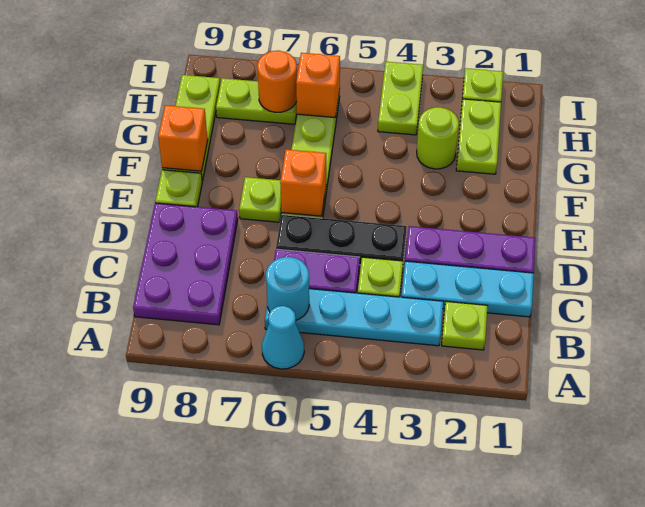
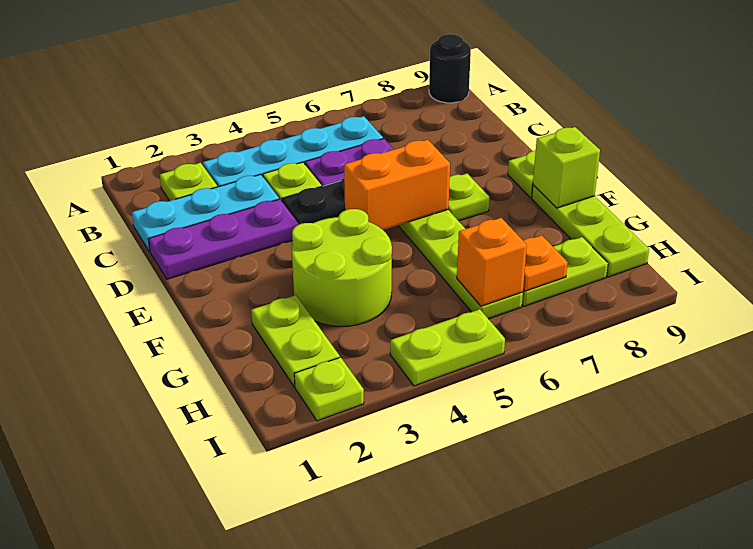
cyan 1x1 cone [262,306,304,369] -> none
none -> black 1x1 round brick [429,34,471,103]
cyan 1x1 round brick [266,257,309,320] -> none
purple 2x3 plate [133,203,238,325] -> none
orange 1x1 brick [280,150,326,216] -> orange 1x2 brick [344,140,450,230]
orange 1x1 brick [158,105,208,171] -> lime 1x1 brick [533,127,600,208]
lime 1x1 round brick [417,107,459,169] -> lime 2x2 round brick [292,209,392,326]
lime 1x2 plate [378,62,423,135] -> lime 1x2 plate turned to [390,309,505,386]
orange 1x1 round brick [257,50,297,112] -> orange 1x1 plate [523,235,568,291]

